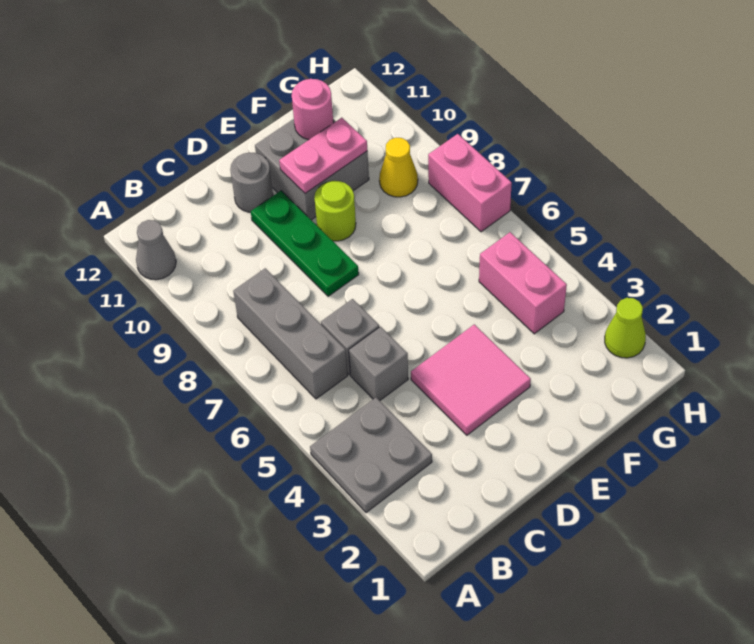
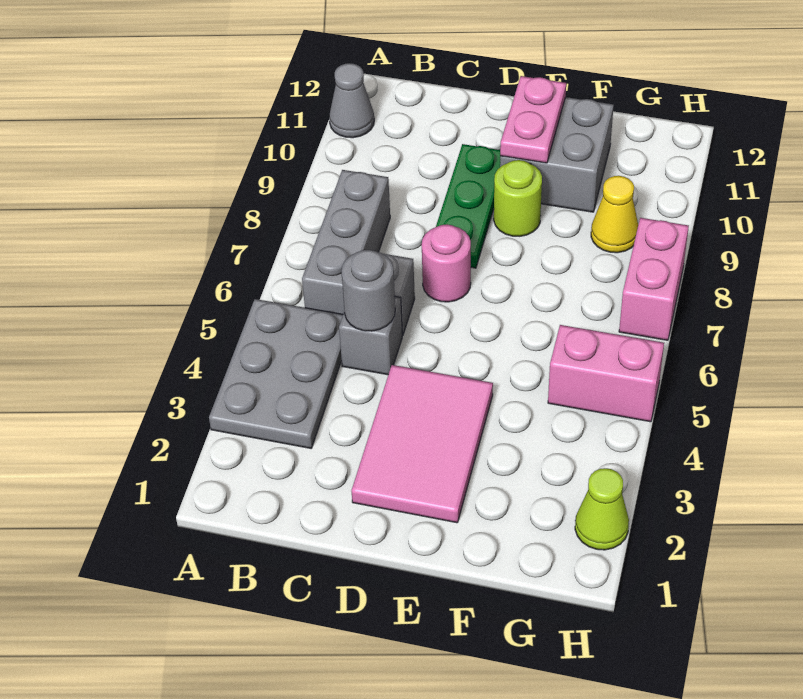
grey 2x2 plate [310,398,432,513] -> grey 2x3 plate [209,299,343,448]
pink 2x2 tile [411,324,531,435] -> pink 2x3 tile [352,365,493,523]
grey 1x1 round brick [230,153,273,212] -> grey 1x1 round brick moved to [341,250,395,331]
pink 1x2 plate [279,118,367,193] -> pink 1x2 plate turned to [500,76,566,163]
pink 1x1 round brick [292,79,333,140] -> pink 1x1 round brick moved to [422,224,471,302]
pink 1x2 brick [479,232,567,334] -> pink 1x2 brick turned to [548,325,664,422]

